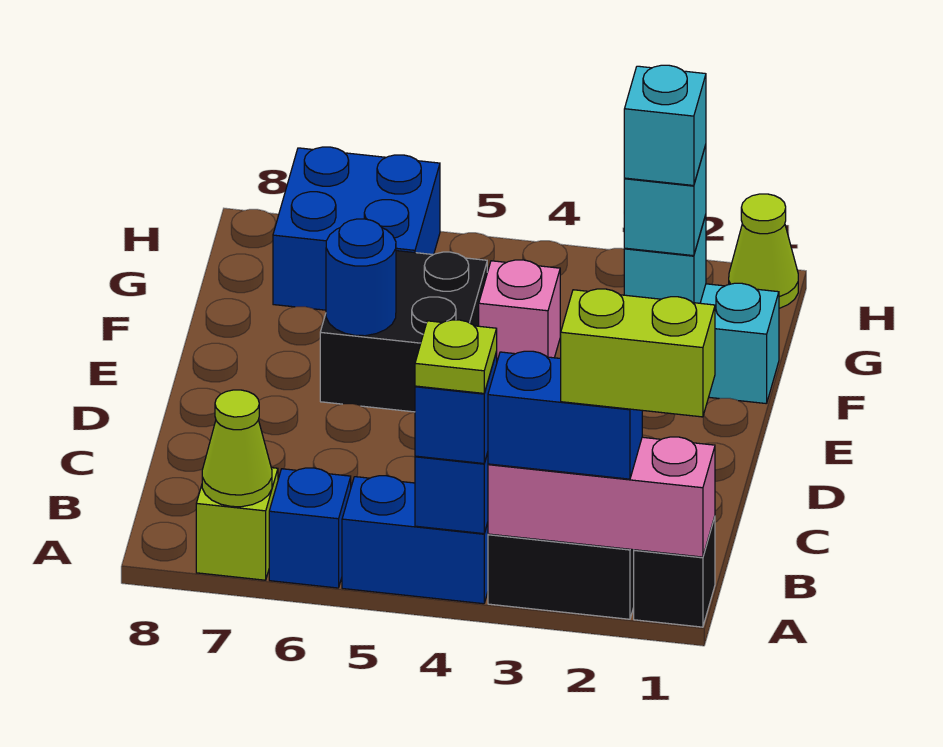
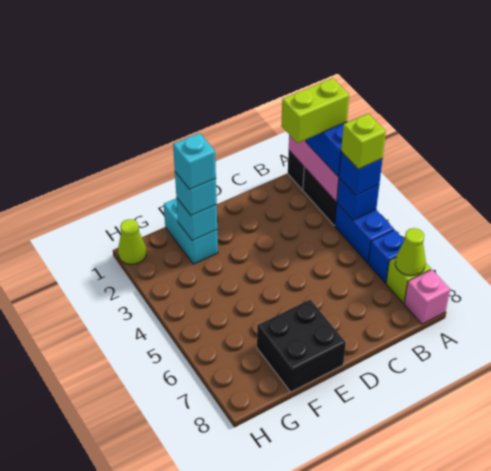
lime 1x2 brick [561,289,715,417] -> lime 1x2 brick turned to [281,78,349,143]
lime 1x1 plate [415,320,497,393] -> lime 1x1 brick [341,114,386,169]
black 2x2 brick [320,251,487,412] -> black 2x2 brick moved to [257,300,346,392]
blue 1x1 round brick [326,219,396,336] -> none
pink 1x1 brick [479,260,560,361] -> pink 1x1 brick moved to [404,270,450,324]
blue 2x2 brick [273,147,440,310] -> none

